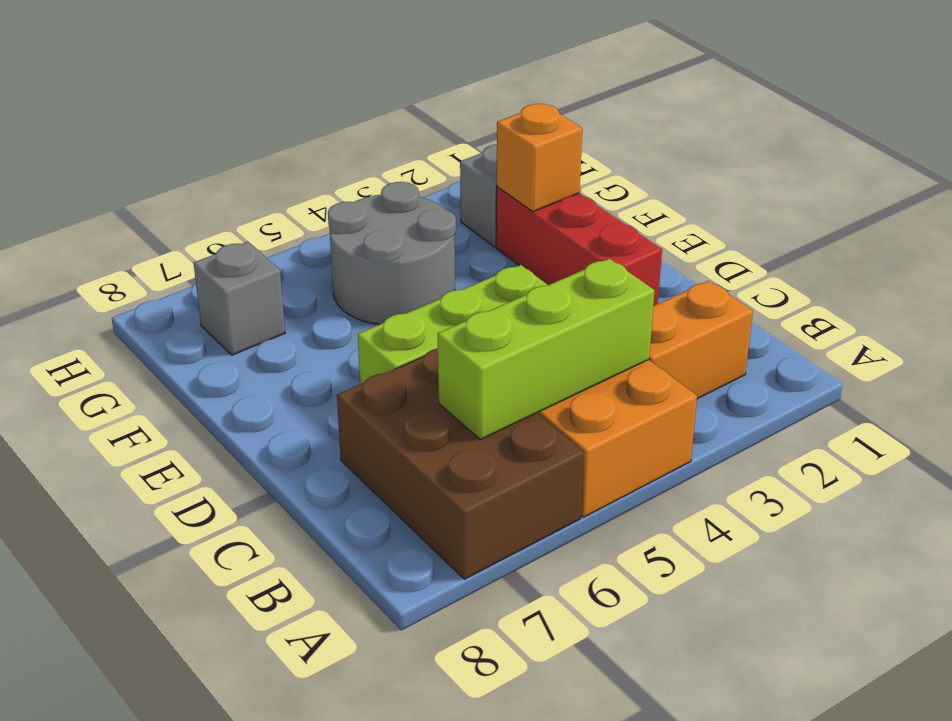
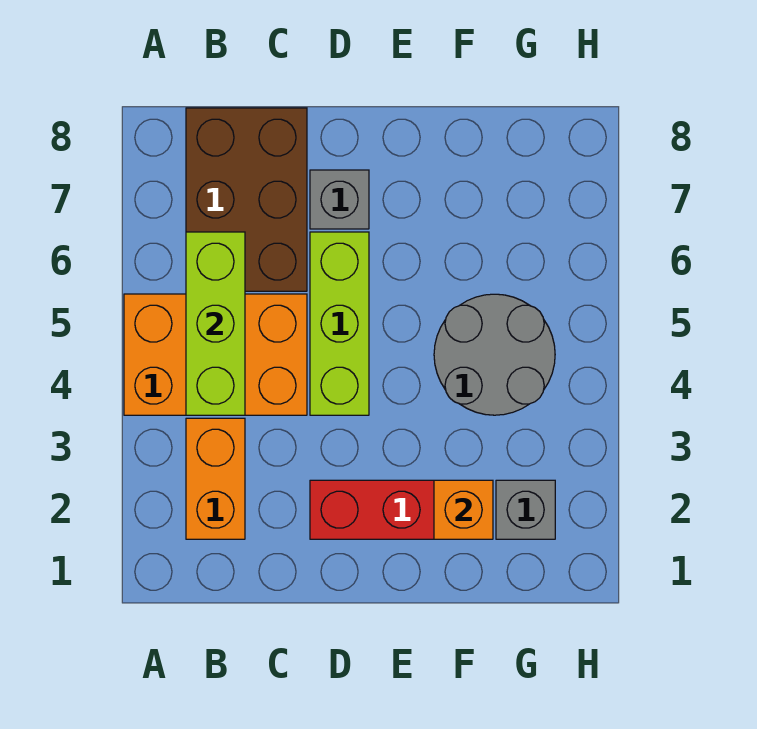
brown 2x3 brick [337,348,584,579] -> brown 2x3 brick turned to [186,108,307,291]
grey 1x1 brick [194,242,285,355] -> grey 1x1 brick moved to [310,170,369,229]

